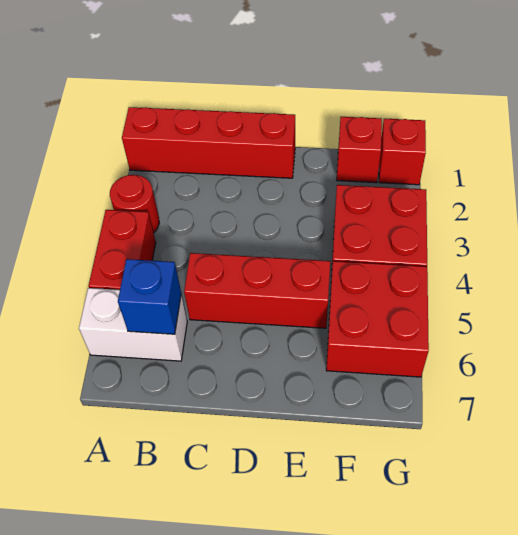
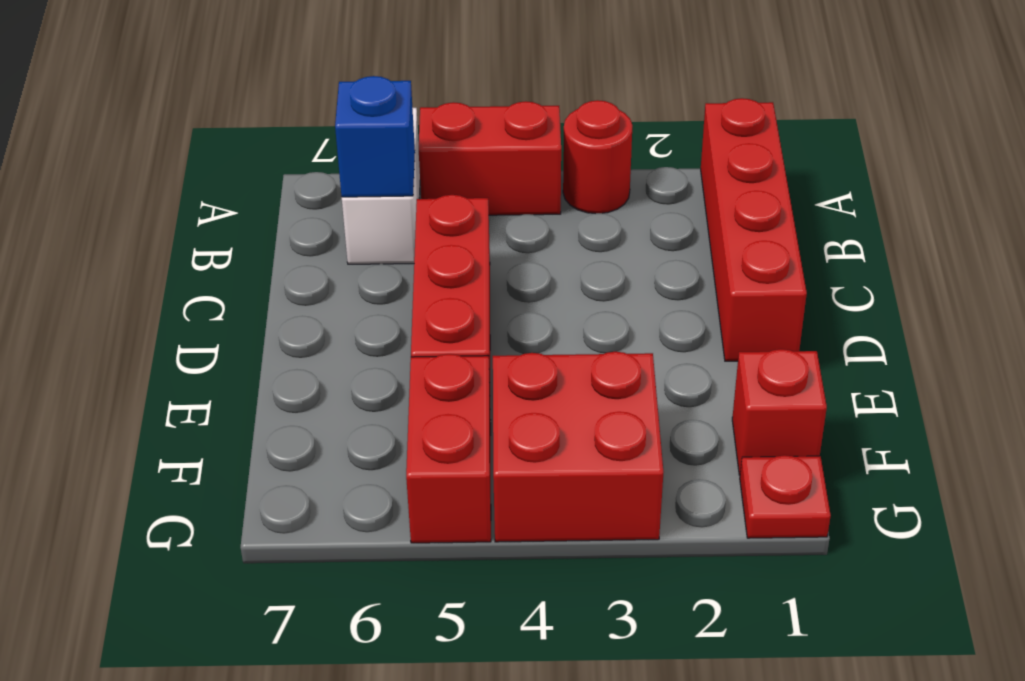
red 2x2 brick [326,261,429,377] -> red 1x2 brick [406,354,491,543]
red 1x1 brick [379,119,426,185] -> red 1x1 plate [740,455,831,538]

